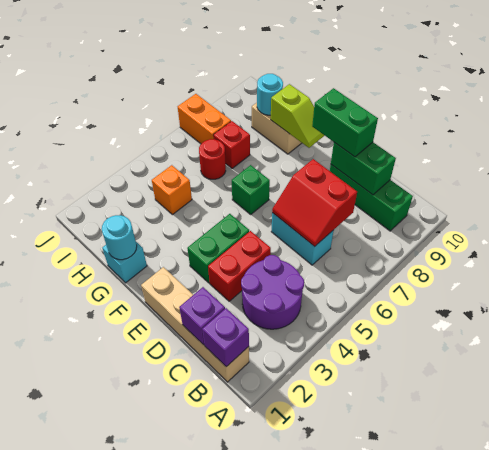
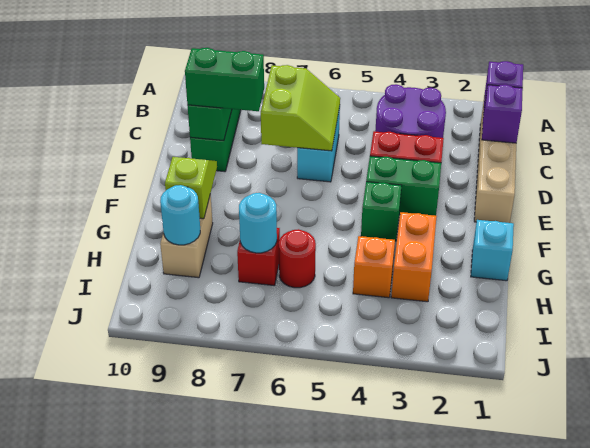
red 2x2 slope [272,159,357,247] -> lime 2x2 slope [261,65,340,151]
green 1x2 brick [312,88,378,157] -> green 1x2 brick turned to [185,48,264,111]
green 1x1 brick [232,165,270,214] -> green 1x1 brick moved to [361,182,402,241]
cyan 1x1 round brick [102,215,137,260] -> cyan 1x1 round brick moved to [239,193,277,253]
orange 1x2 brick [178,94,231,144] -> orange 1x2 brick moved to [391,212,437,302]

